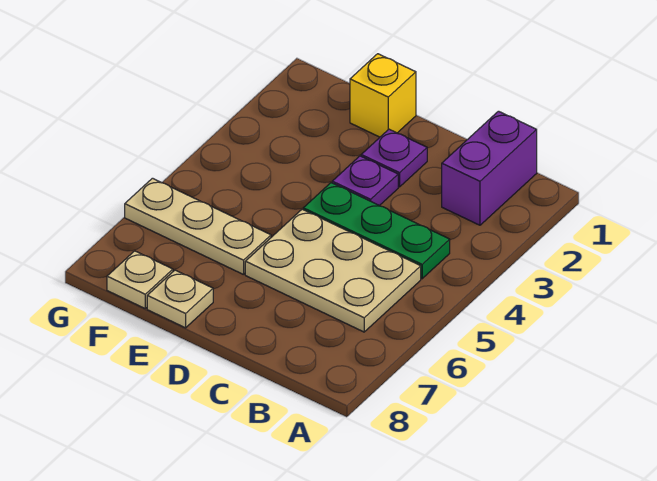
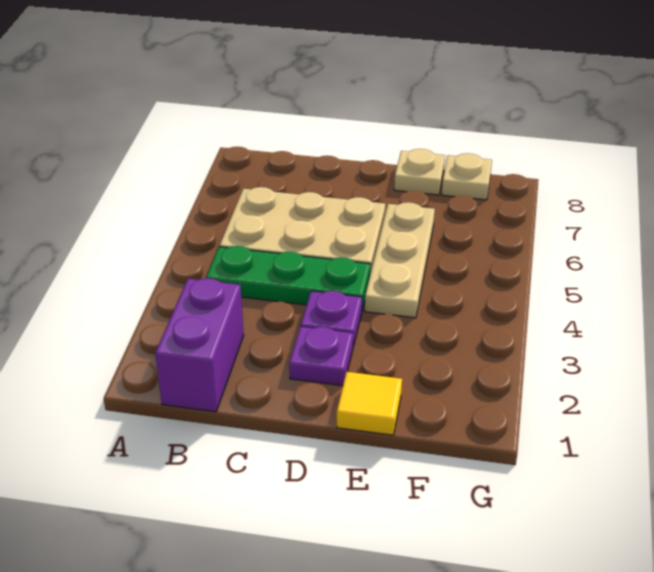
yellow 1x1 brick [350,54,416,137] -> yellow 1x1 tile [337,372,402,435]
tan 1x3 plate [125,178,271,275] -> tan 1x3 plate turned to [365,202,435,318]

